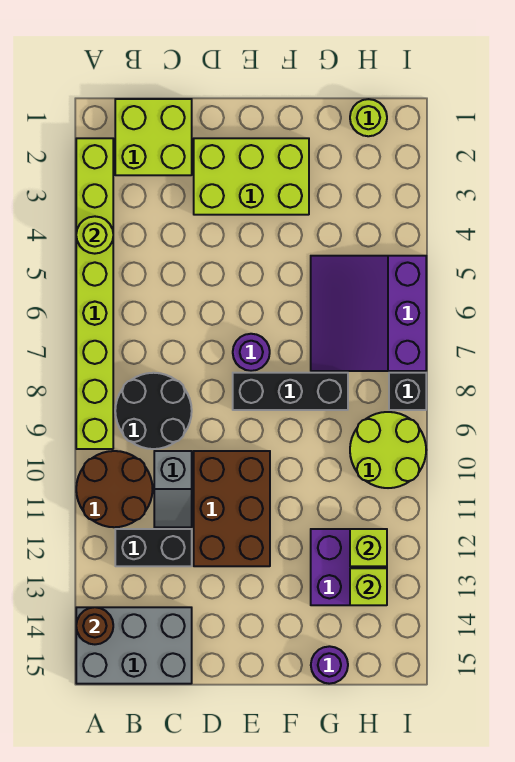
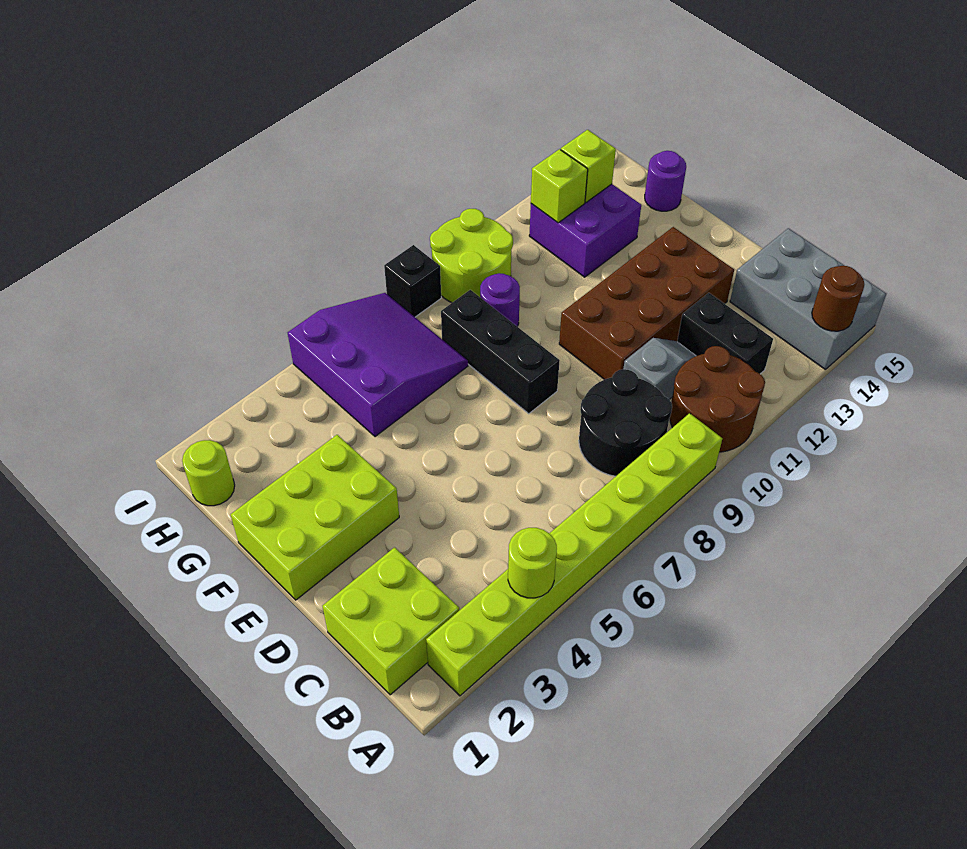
lime 2x3 brick [194,138,309,215] -> lime 2x3 brick turned to [231,435,399,600]
brown 2x3 brick [194,451,270,566] -> brown 2x4 brick [559,227,734,380]
purple 1x1 round brick [233,334,270,371] -> purple 1x1 round brick moved to [480,273,520,326]
purple 3x3 slope [311,256,426,371] -> purple 3x3 slope turned to [288,293,468,437]

